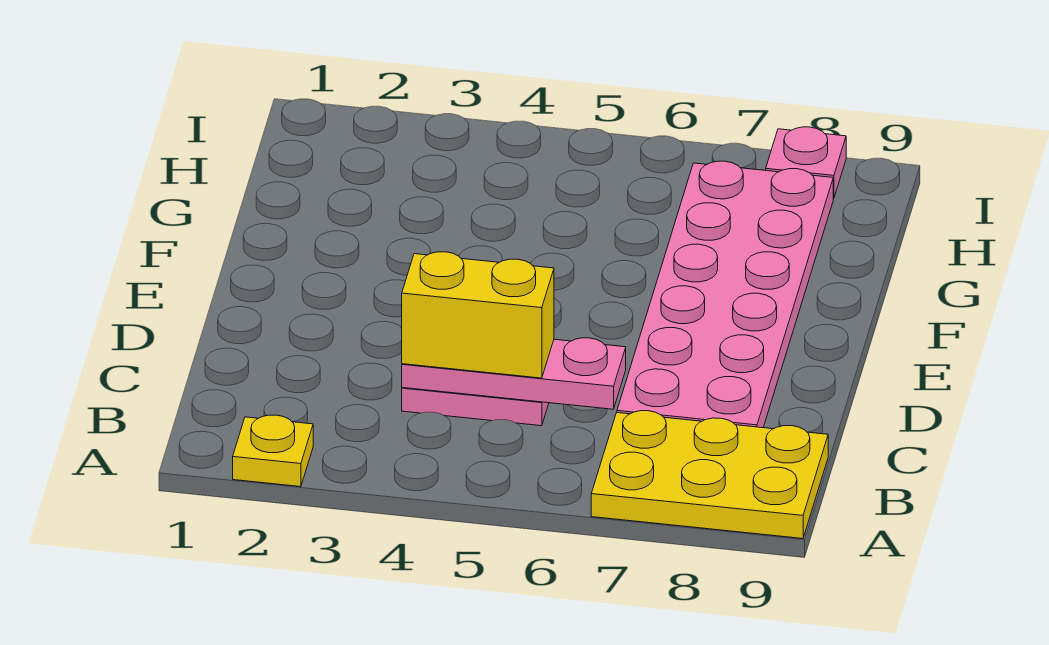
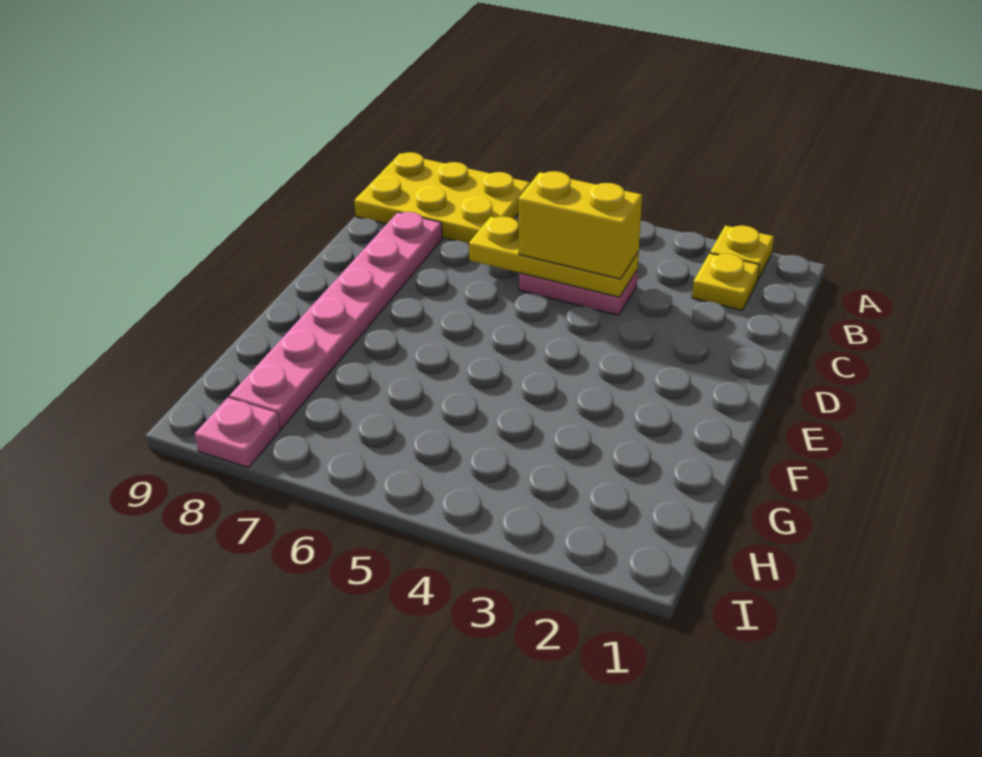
none -> yellow 1x1 plate [692,253,759,310]
pink 1x3 plate [402,338,626,409] -> yellow 1x3 plate [469,217,639,297]
pink 2x6 plate [617,161,833,428] -> pink 1x6 plate [229,212,442,429]

